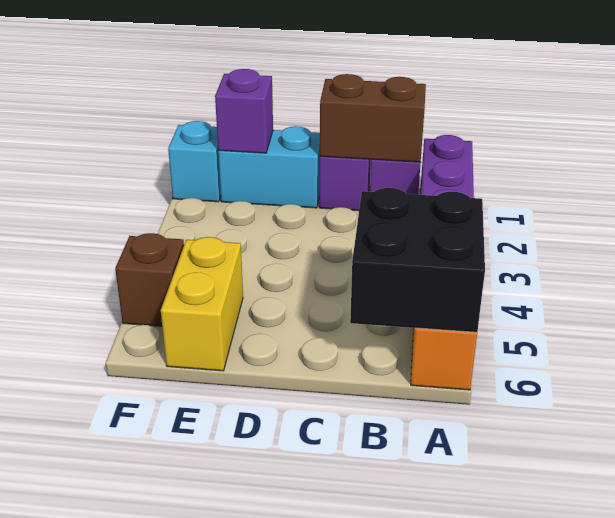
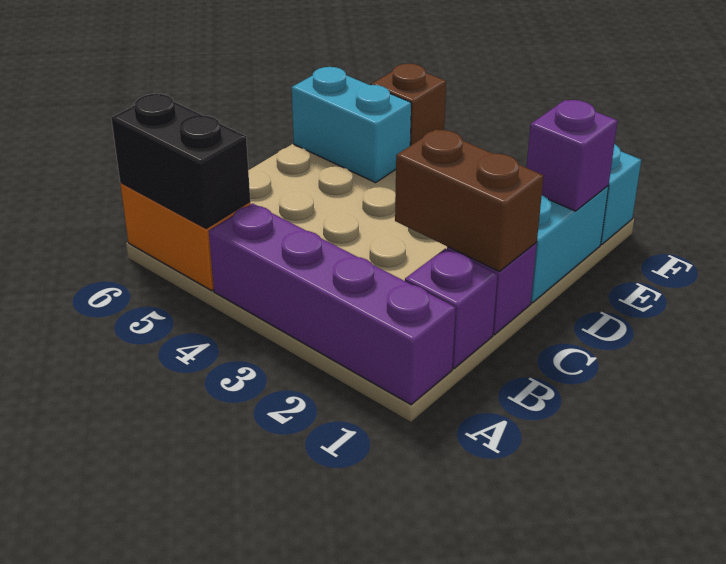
black 2x2 brick [350,188,485,332] -> black 1x2 brick [111,94,250,228]
brown 1x2 brick [320,74,426,162] -> brown 1x2 brick turned to [395,129,544,272]
yellow 1x2 brick [161,237,243,371] -> cyan 1x2 brick [292,67,411,183]

